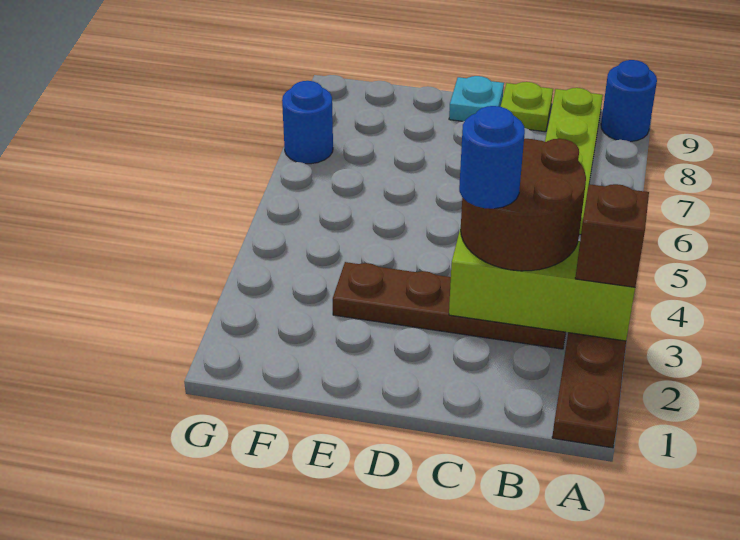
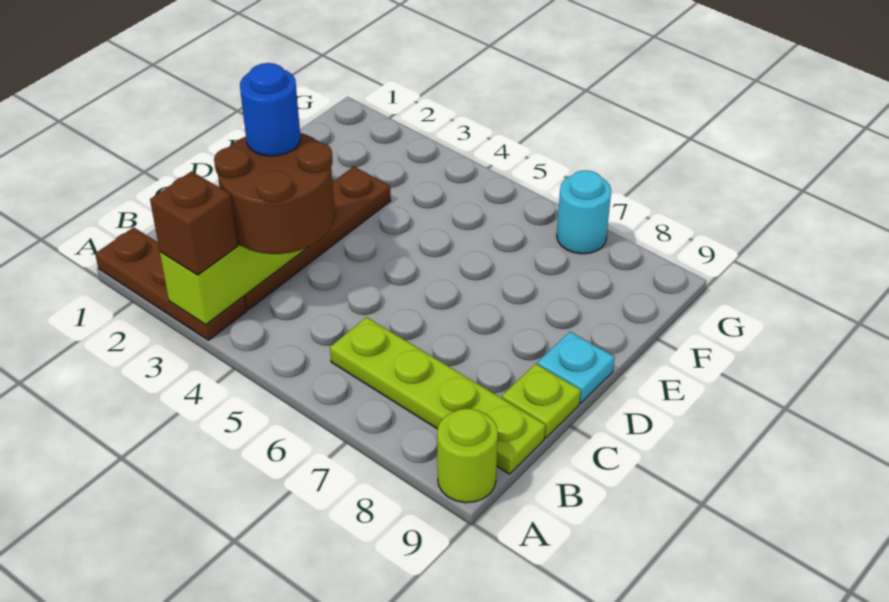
blue 1x1 round brick [601,60,657,142] -> lime 1x1 round brick [437,408,498,503]
blue 1x1 round brick [282,81,333,164] -> cyan 1x1 round brick [557,170,611,254]

